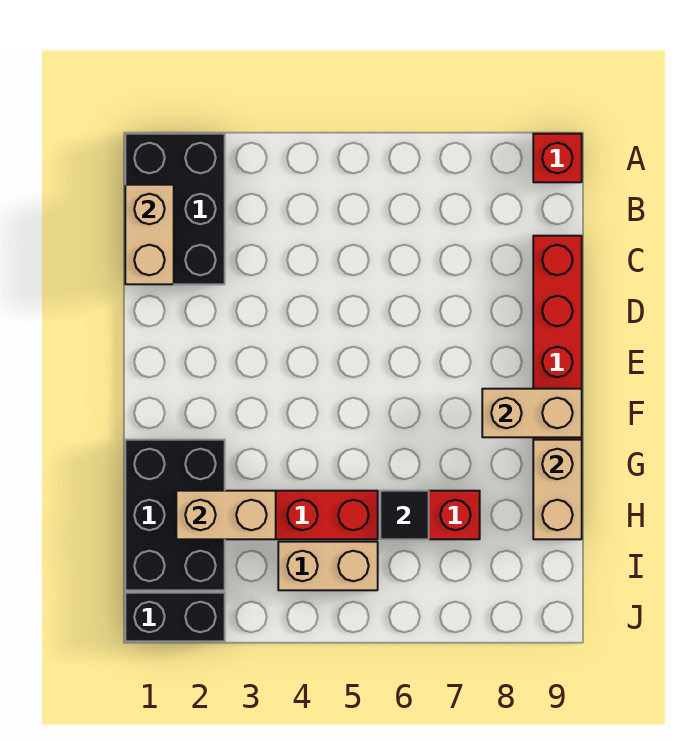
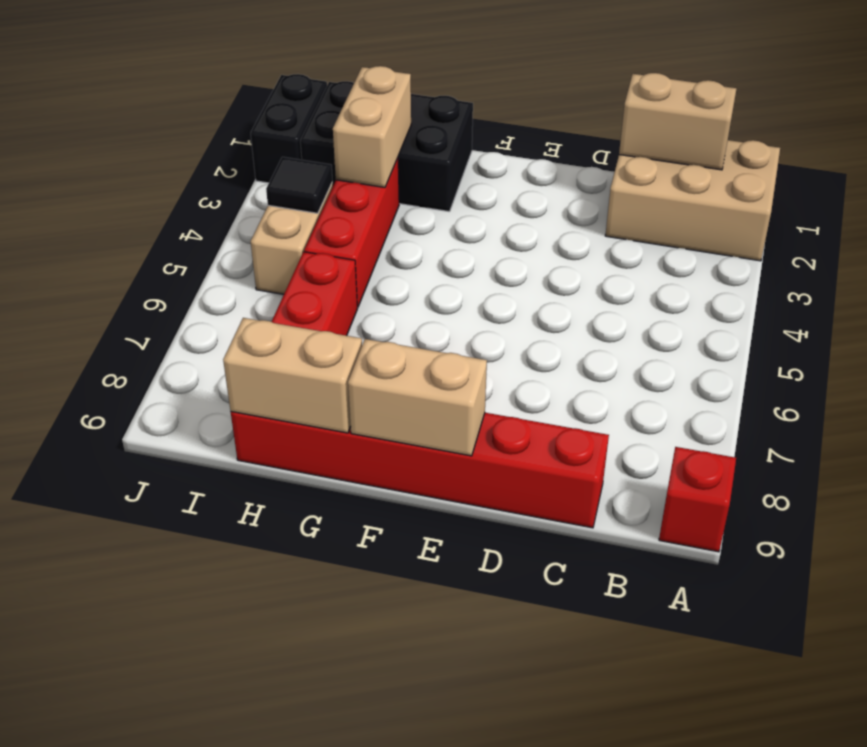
black 2x3 brick [125,134,225,284] -> tan 2x3 brick [605,140,780,261]
tan 1x2 brick [482,389,582,437] -> tan 1x2 brick turned to [348,339,487,456]
black 1x1 tile [380,491,429,539] -> black 1x1 tile moved to [266,157,332,213]

